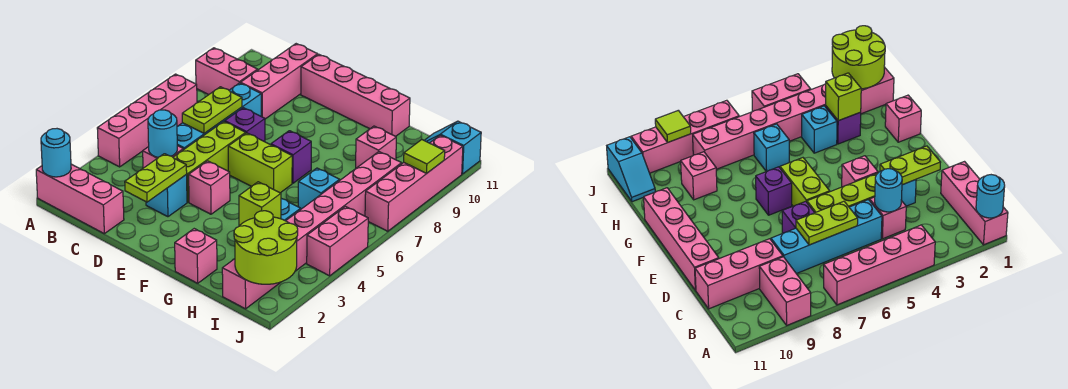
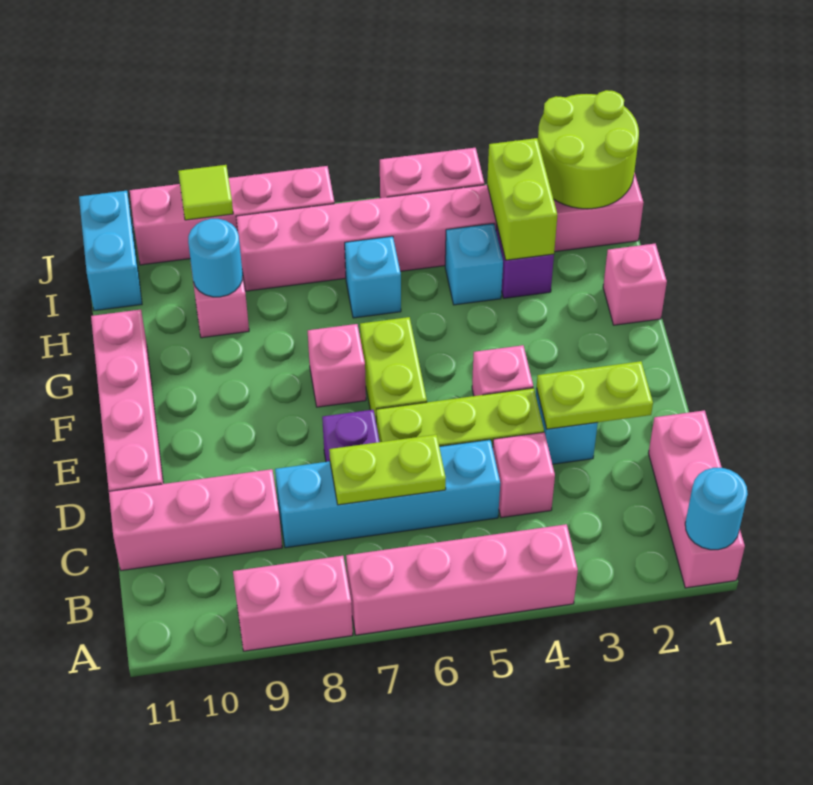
pink 1x2 brick [196,48,258,95] -> pink 1x2 brick turned to [233,556,353,651]
cyan 1x1 round brick [148,110,177,157] -> cyan 1x1 round brick moved to [188,219,243,297]
purple 1x1 brick [271,131,311,183] -> pink 1x1 brick [308,324,366,407]
lime 1x1 brick [239,182,281,225] -> lime 1x2 brick [487,138,557,260]
cyan 1x2 slope [424,121,481,174] -> cyan 1x2 brick [79,191,142,311]

